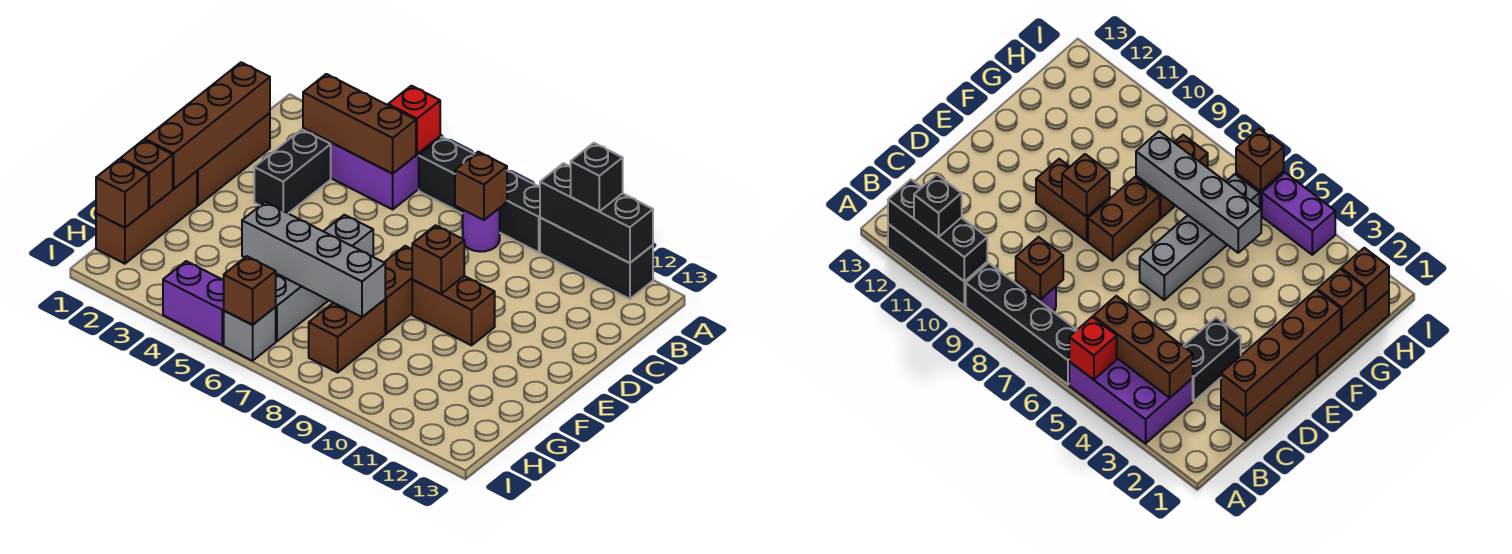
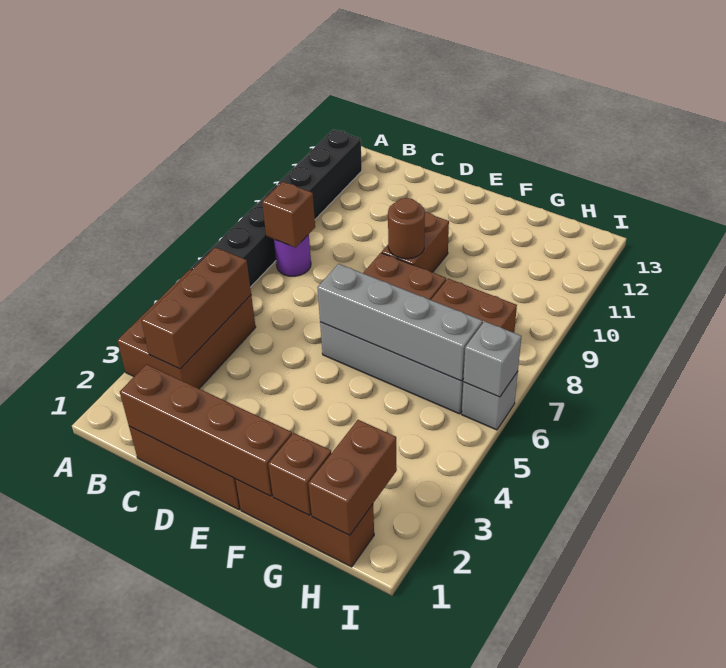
purple 2x3 brick [303,128,440,209] -> brown 2x3 brick [117,269,256,388]
red 1x1 brick [388,86,440,154] -> none
black 1x3 brick [540,163,653,263] -> none
black 1x1 brick [571,143,623,211] -> none
black 1x2 brick [254,129,331,213] -> none
brown 1x1 brick [412,225,464,294] -> brown 1x1 round brick [388,198,425,259]
grey 1x4 brick [242,202,385,317] -> grey 1x4 brick turned to [317,264,483,381]
brown 1x1 brick [96,159,148,228] -> brown 1x2 brick [308,420,397,535]
purple 1x2 brick [163,261,224,345] -> none
brown 1x1 brick [224,256,276,325] -> grey 1x1 brick [463,321,521,397]

